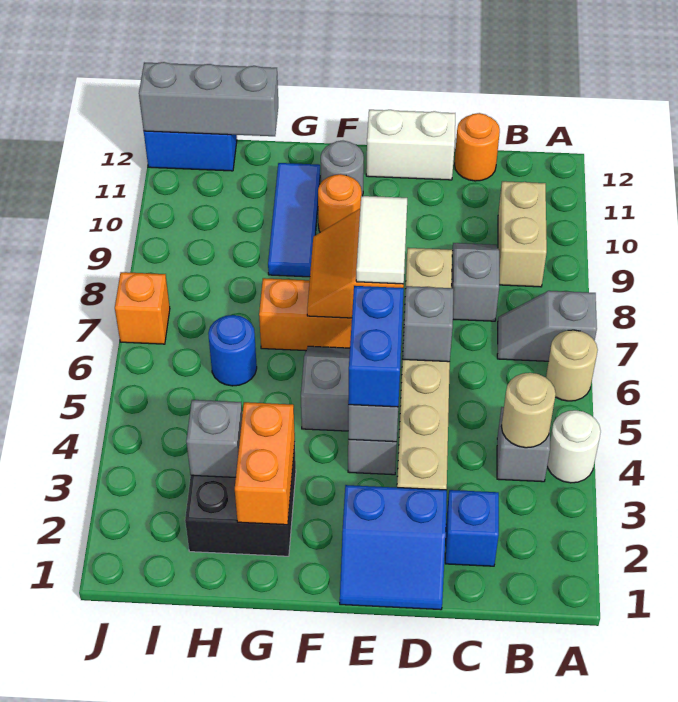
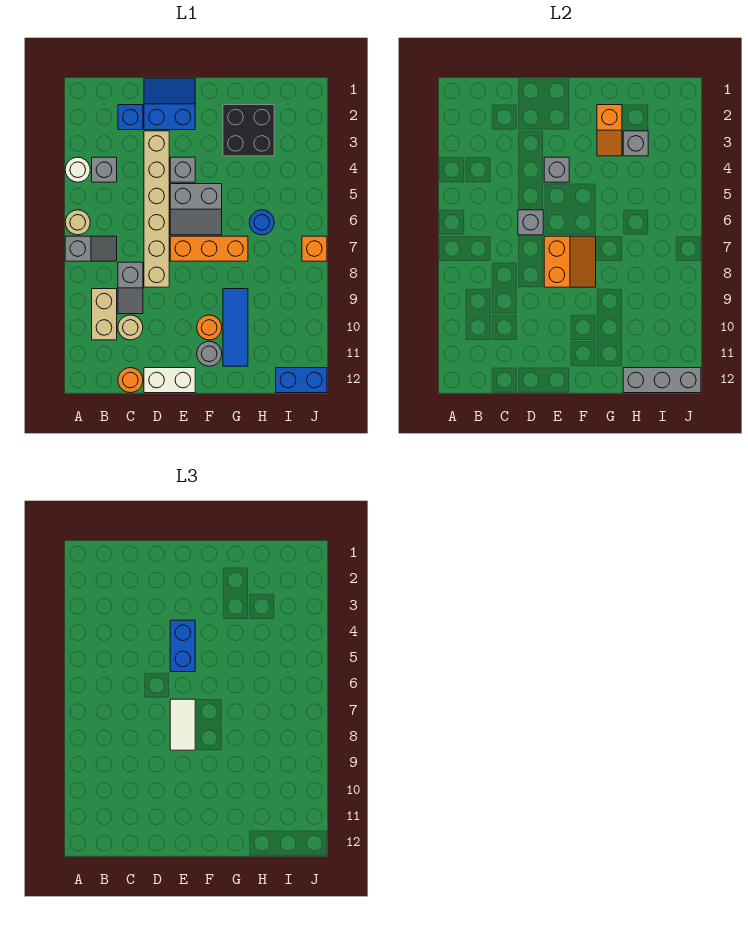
tan 1x1 round brick [501,373,556,448] -> tan 1x1 round brick moved to [118,315,143,340]
orange 1x2 brick [235,402,295,525] -> orange 1x2 slope [597,105,622,156]

